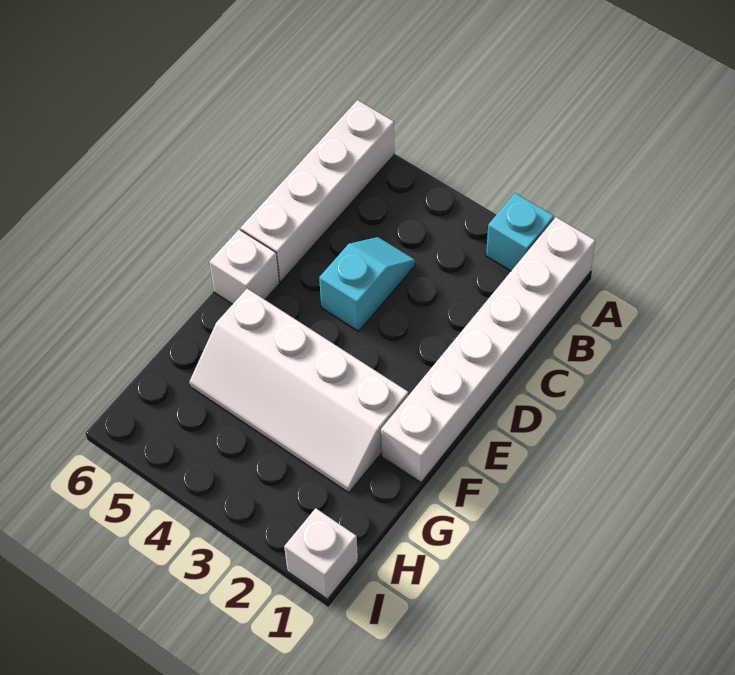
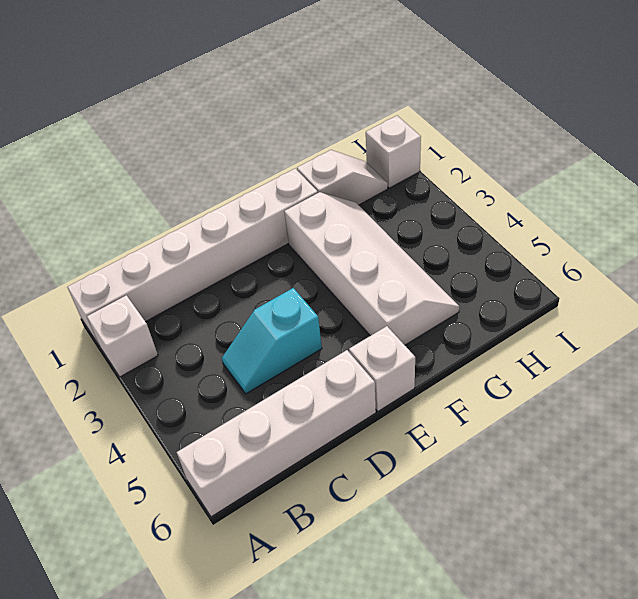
cyan 1x1 brick [486,193,554,271] -> white 1x1 brick [87,295,158,377]
none -> white 1x2 slope [297,150,388,205]

